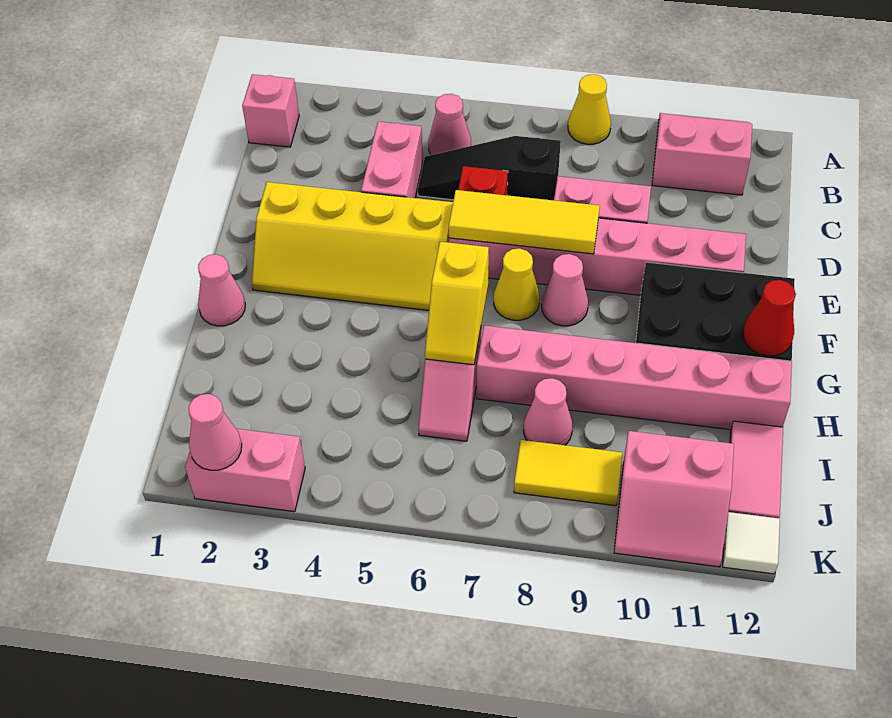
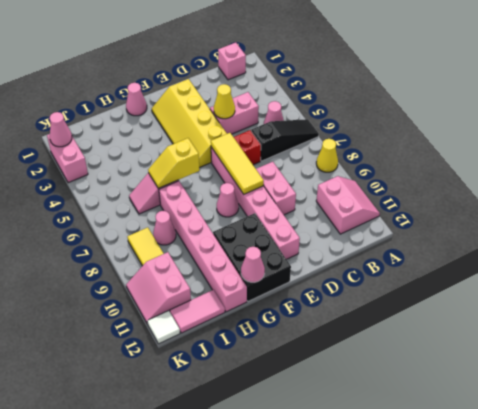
black 1x3 slope [418,136,561,200] -> black 1x3 slope turned to [251,119,319,161]
yellow 1x1 cone [494,248,540,320] -> yellow 1x1 cone moved to [214,84,235,119]
red 1x1 cone [743,280,796,356] -> pink 1x1 cone [241,247,265,282]

